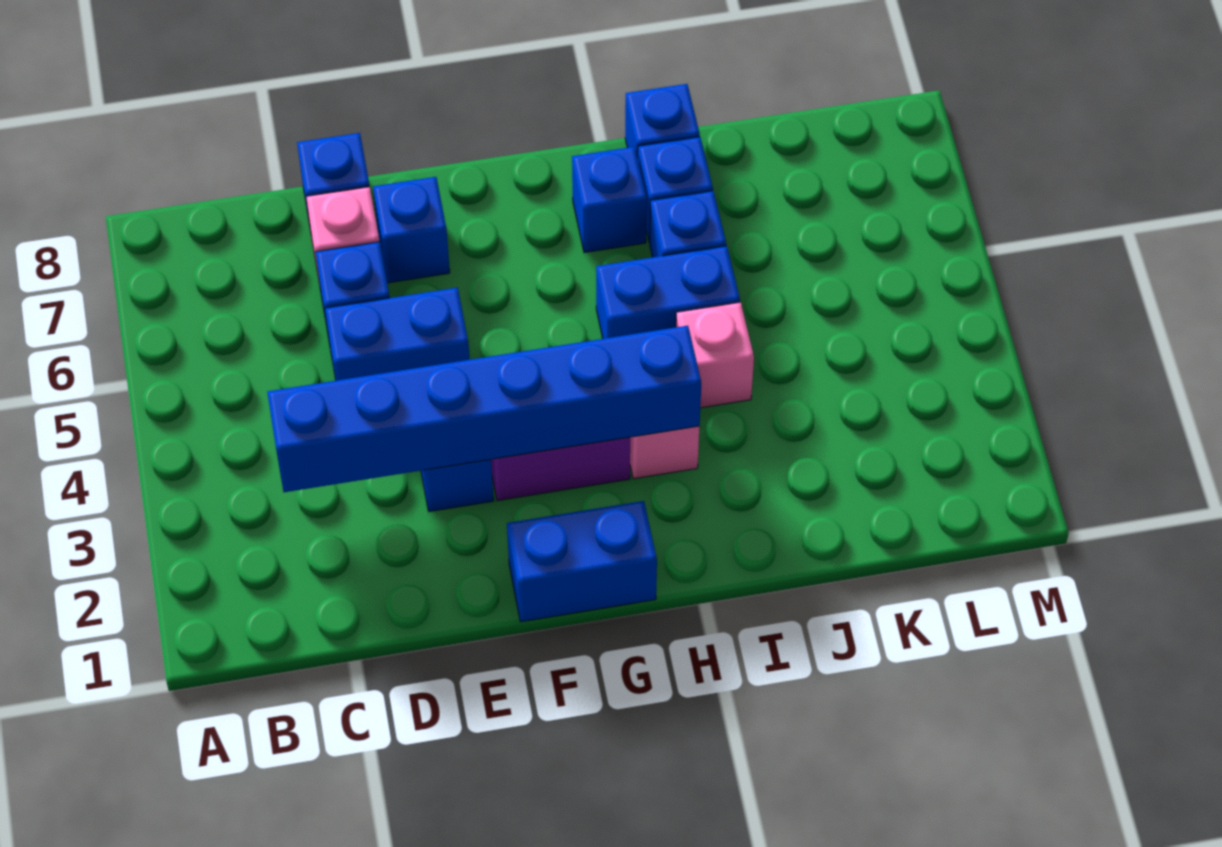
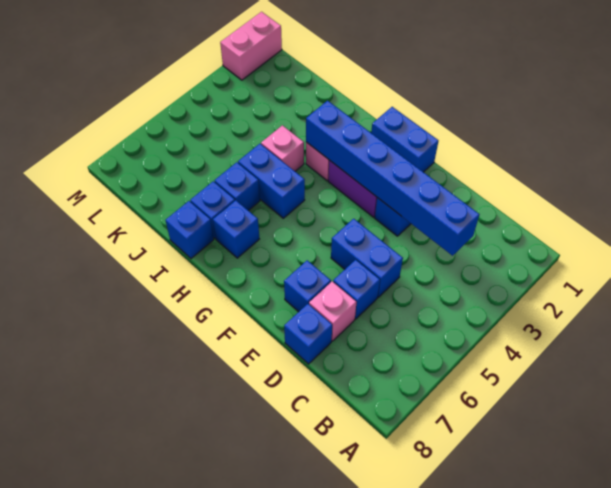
none -> pink 1x2 brick [220,12,282,80]

